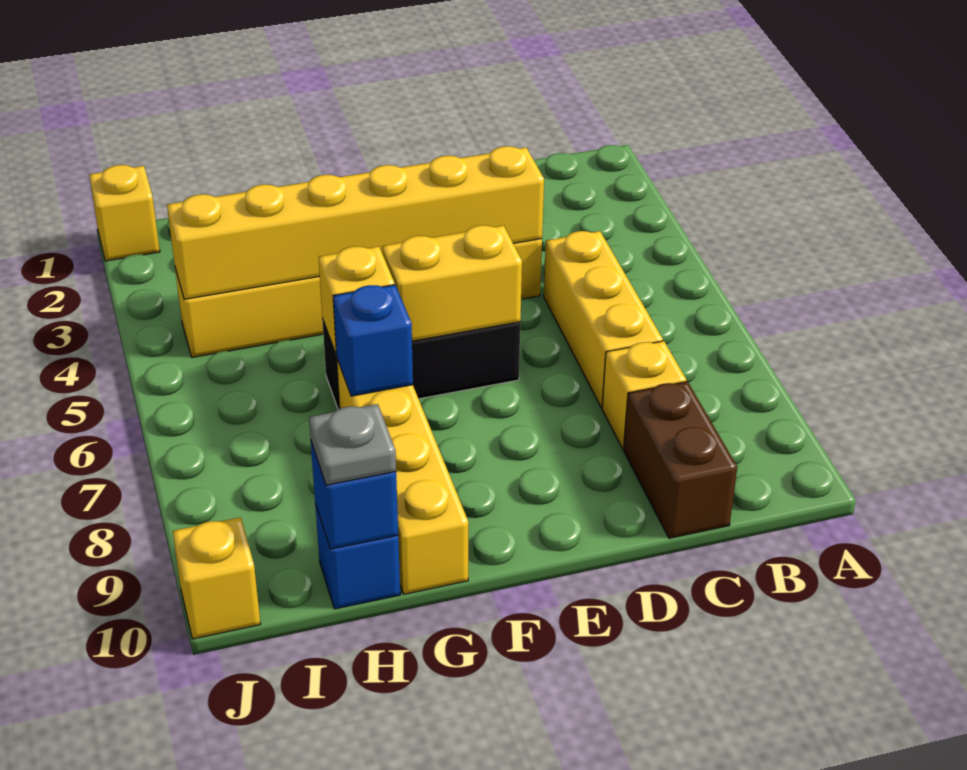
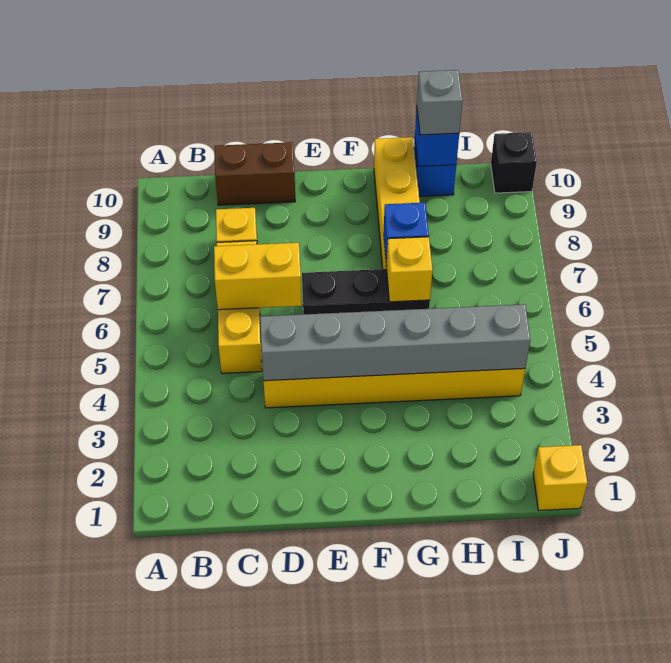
brown 1x2 brick [624,381,737,538] -> brown 1x2 brick turned to [215,142,295,205]
yellow 1x6 brick [167,146,544,299] -> grey 1x6 brick [260,304,530,381]
yellow 1x2 brick [382,225,522,341] -> yellow 1x2 brick moved to [214,243,302,310]
grey 1x1 plate [309,404,396,485] -> grey 1x1 brick [417,70,463,135]
yellow 1x1 brick [173,517,260,639] -> black 1x1 brick [491,132,537,193]

